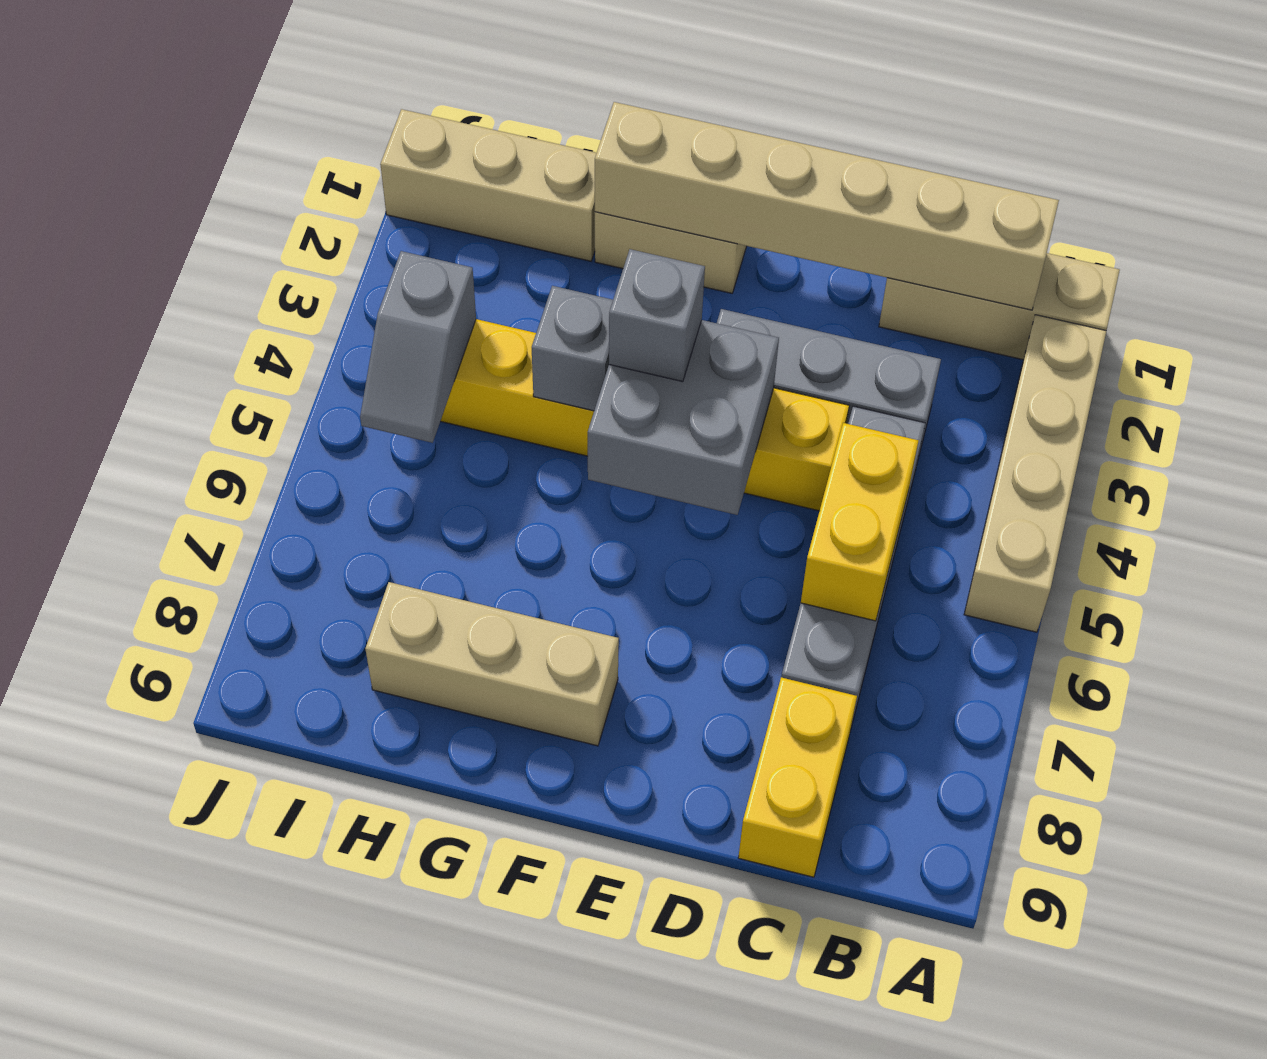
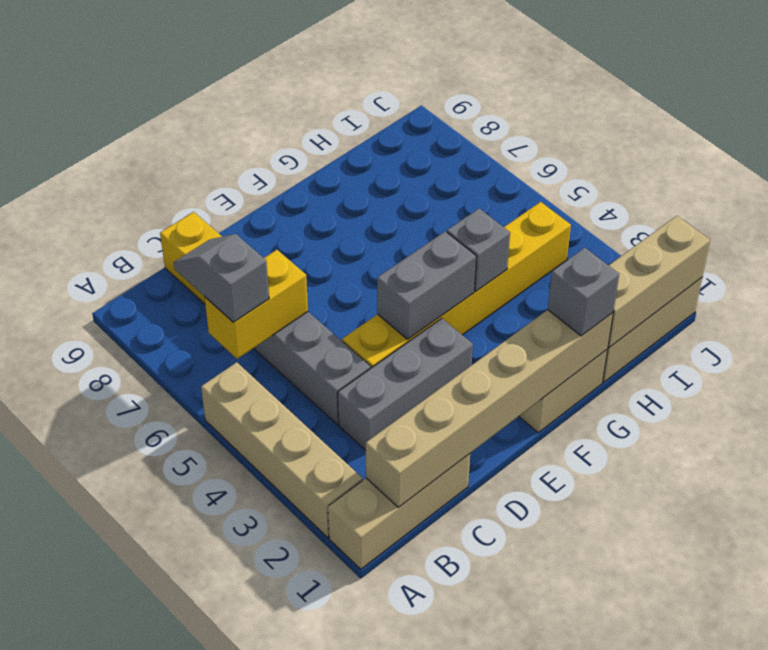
yellow 1x2 brick [801,423,918,621] -> yellow 1x2 brick turned to [204,250,308,359]
grey 2x2 brick [588,320,779,515] -> grey 1x2 brick [377,231,476,339]
grey 1x1 brick [609,249,705,382] -> grey 1x1 brick moved to [548,248,619,336]
tan 1x3 brick [365,582,619,746] -> tan 1x3 brick moved to [608,216,710,347]
grey 1x2 slope [360,251,476,443] -> grey 1x2 slope moved to [174,234,269,322]

